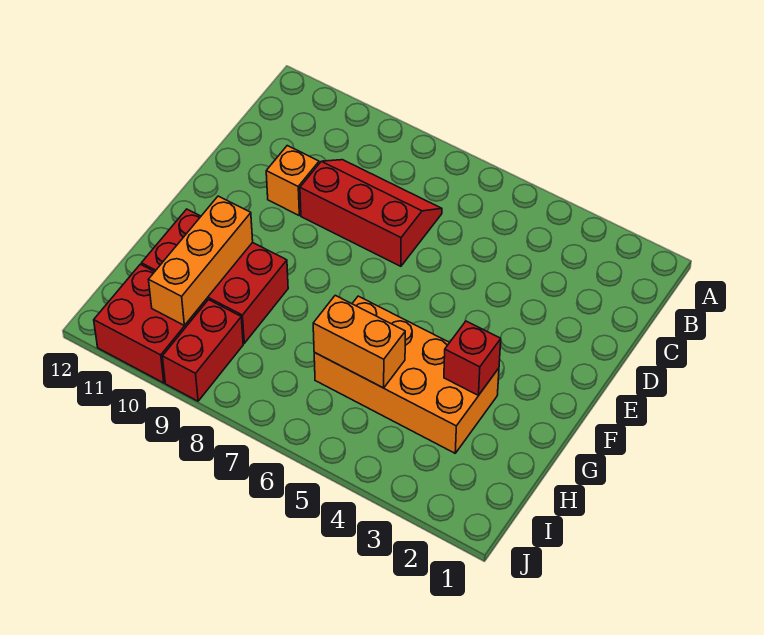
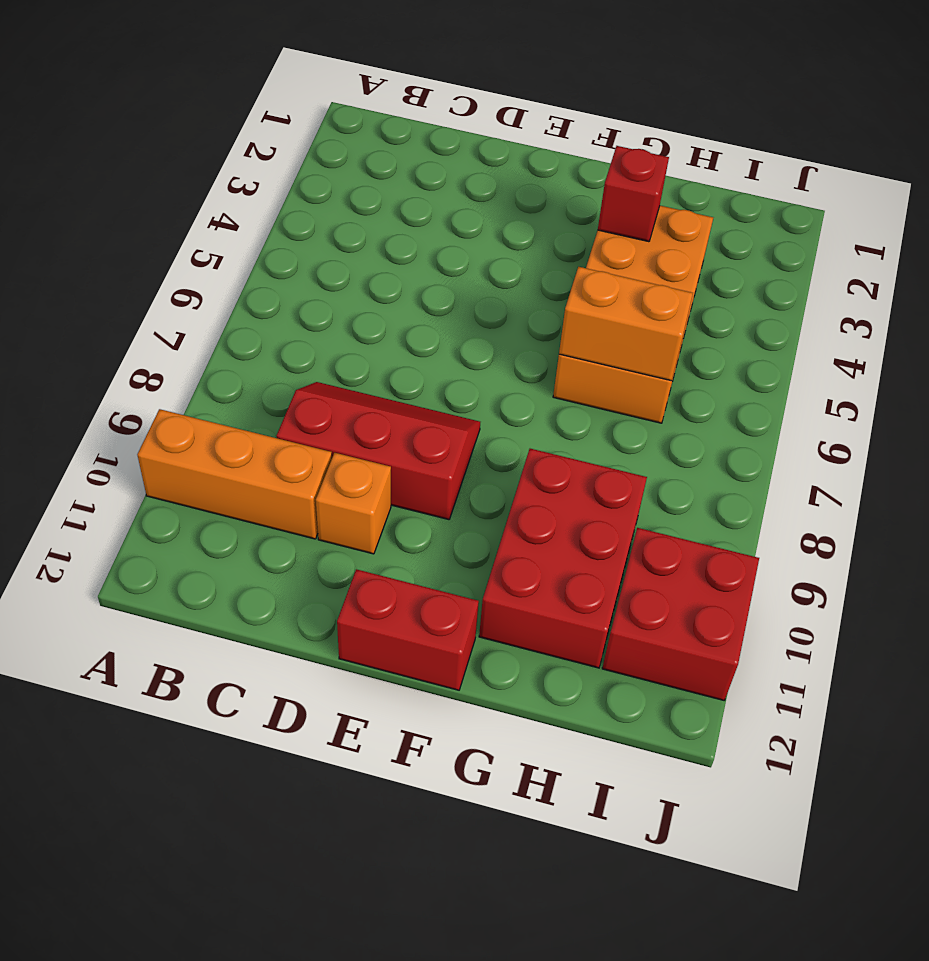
red 2x3 slope [300,160,442,266] -> red 2x3 slope turned to [276,382,480,520]
orange 1x3 brick [149,196,253,326] -> orange 1x3 brick moved to [137,409,332,539]
orange 1x2 brick [313,295,405,388] -> orange 1x2 brick turned to [559,267,693,381]
red 1x2 brick [162,300,243,401] -> red 1x2 brick moved to [337,569,479,690]

